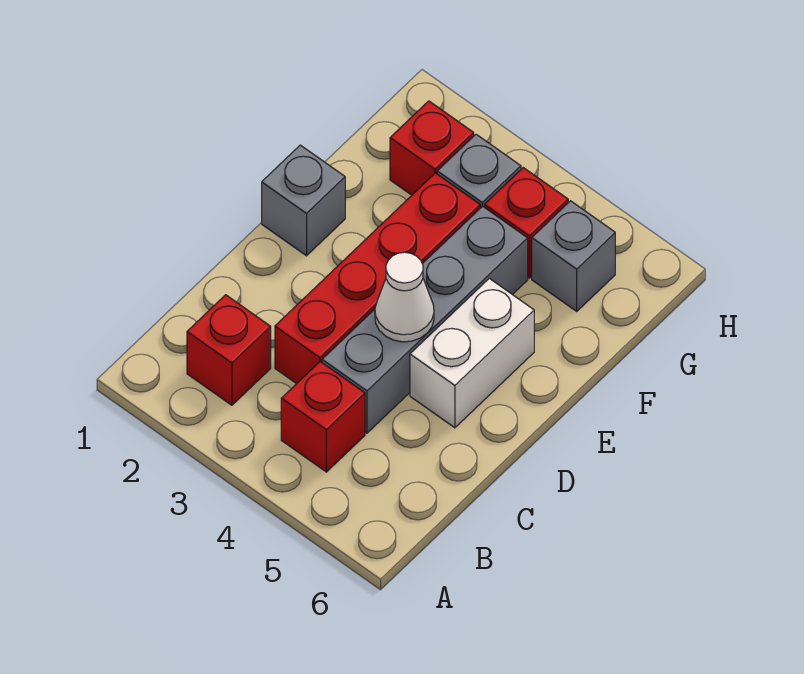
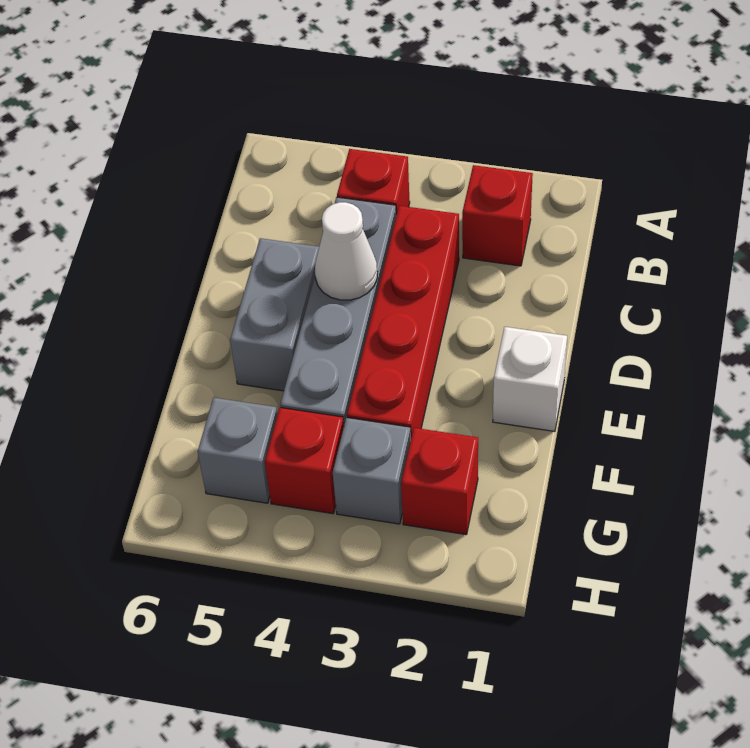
white 1x2 brick [410,278,534,428] -> grey 1x2 brick [230,238,319,391]
grey 1x1 brick [262,145,345,256] -> white 1x1 brick [493,327,567,431]

